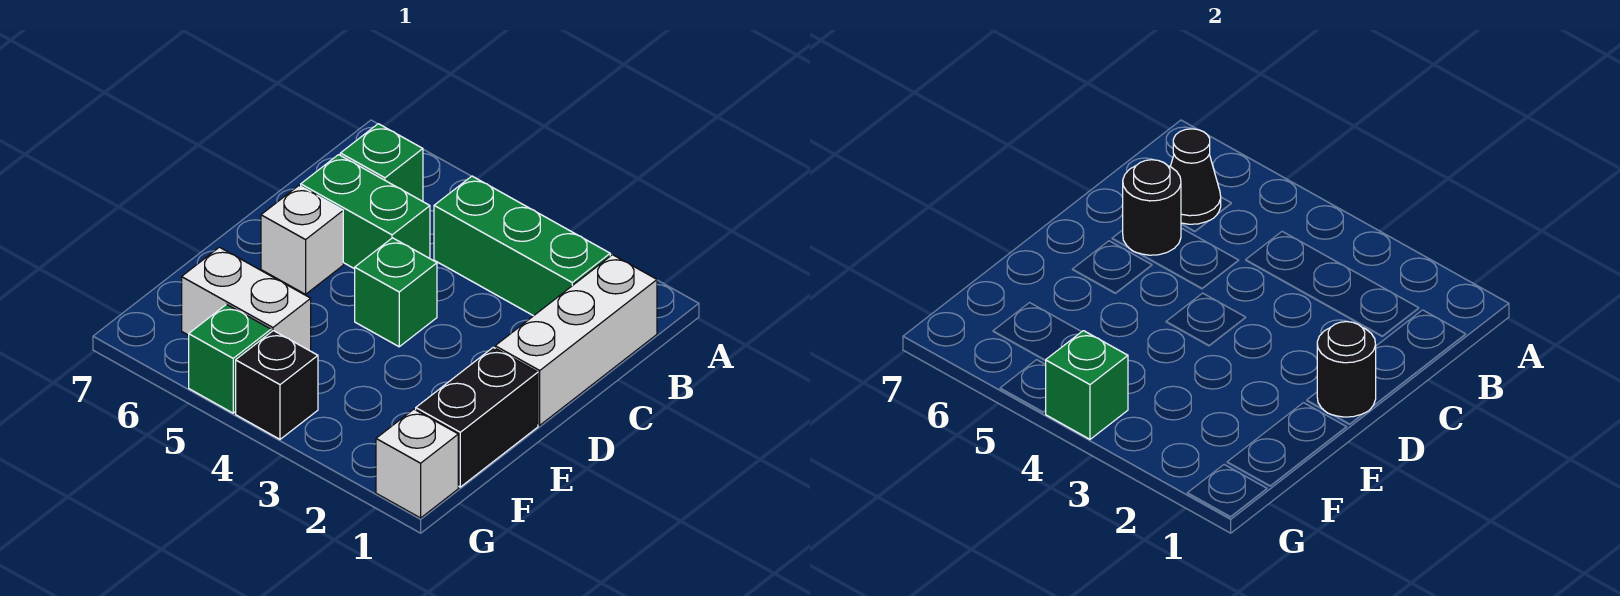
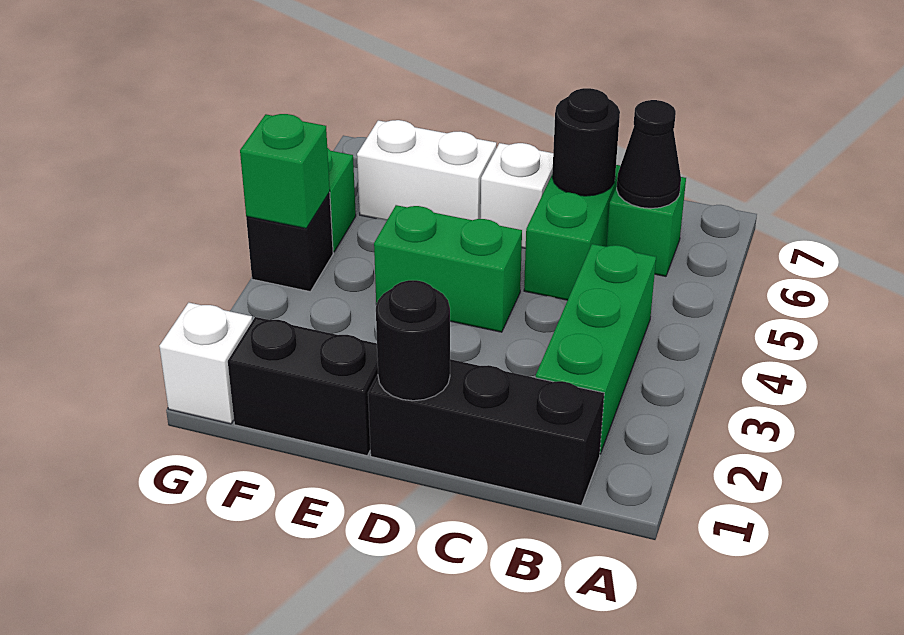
white 1x3 brick [495,255,657,425] -> black 1x3 brick [368,359,604,505]
green 1x1 brick [355,238,437,347] -> green 1x2 brick [374,205,522,332]
white 1x2 brick [182,247,311,351] -> white 1x2 brick turned to [357,120,496,220]

